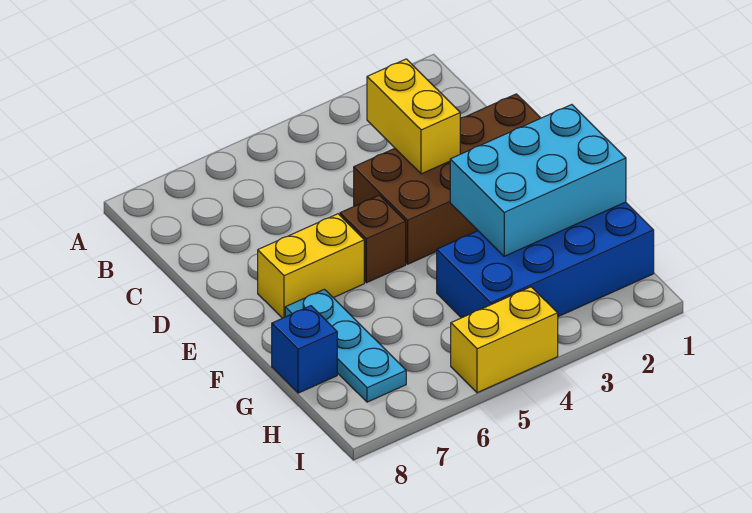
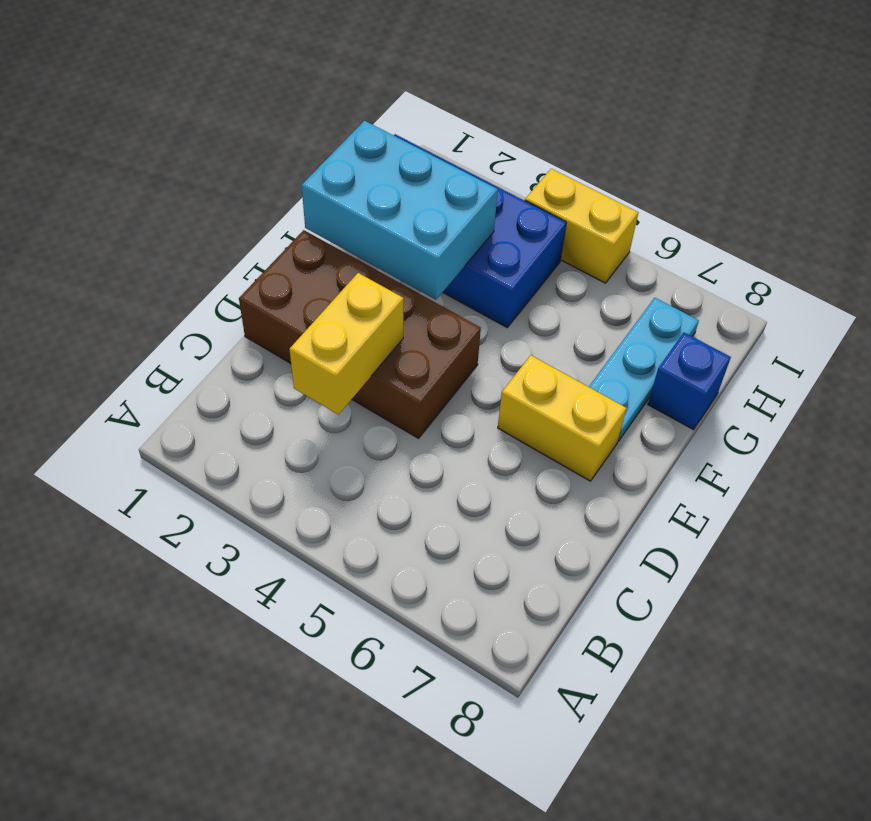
brown 1x1 brick [340,195,406,283] -> none

